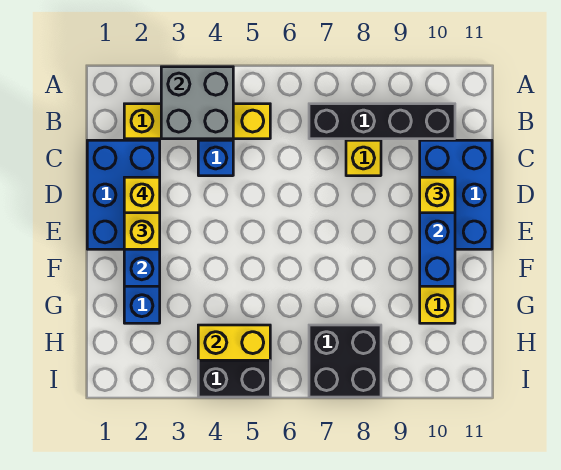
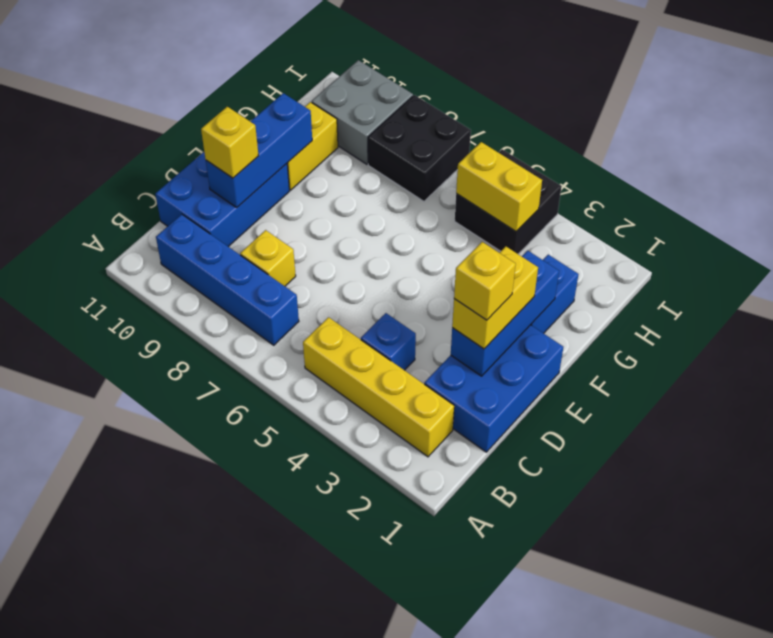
grey 2x2 brick [161,67,233,139] -> grey 2x2 brick moved to [312,60,413,164]
black 1x4 brick [309,104,455,139] -> blue 1x4 brick [156,214,299,345]

